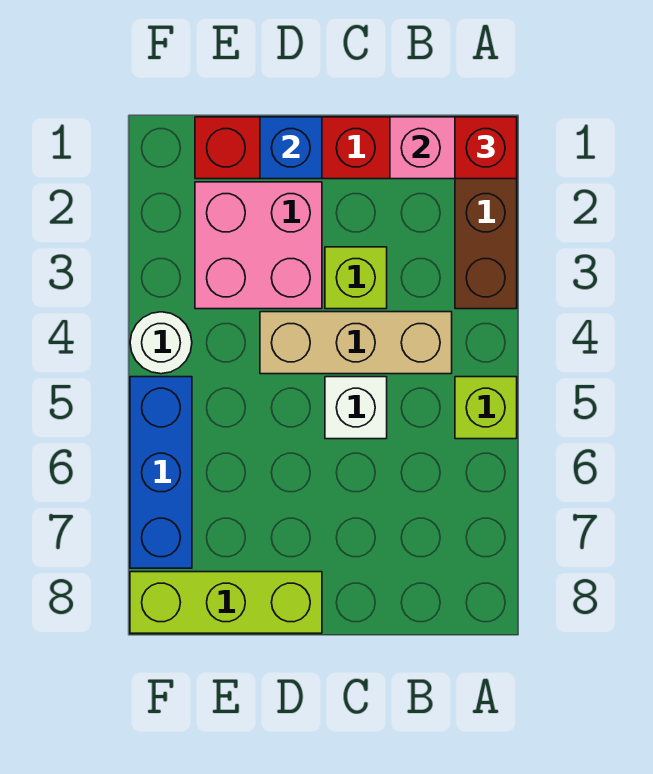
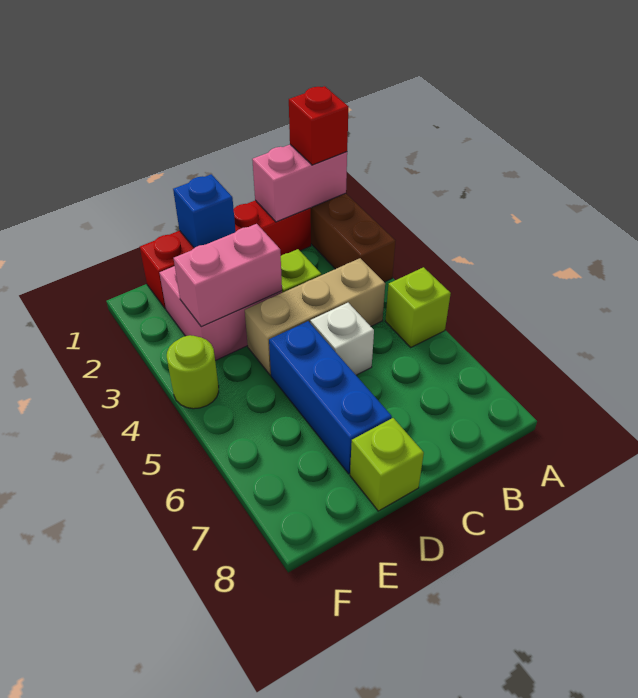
none -> pink 1x2 brick [173,224,282,327]
lime 1x3 brick [130,572,322,633] -> lime 1x1 brick [350,418,424,511]
white 1x1 round brick [130,312,192,374] -> lime 1x1 round brick [167,335,219,409]
blue 1x3 brick [130,377,192,568] -> blue 1x3 brick moved to [269,321,392,474]

